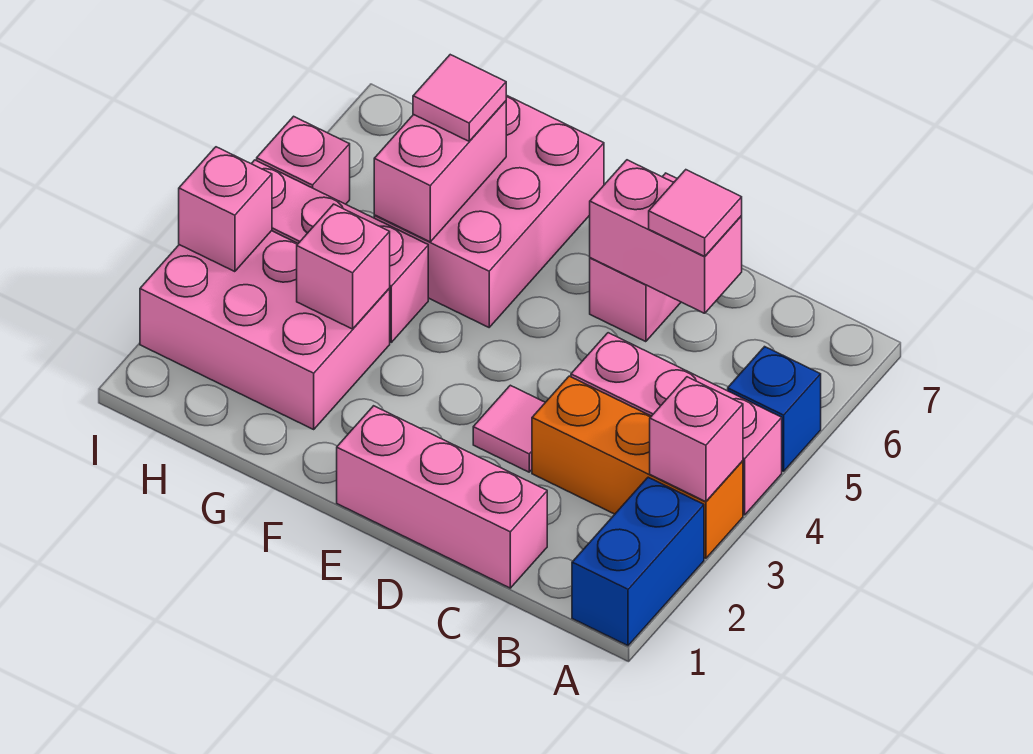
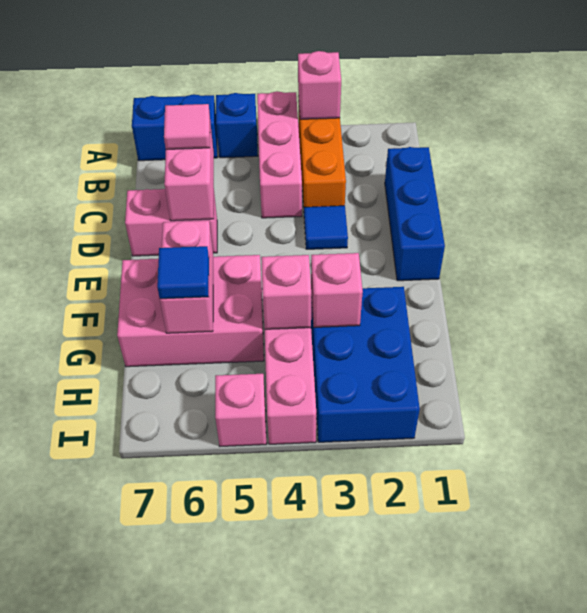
blue 1x2 brick [572,477,704,646] -> blue 1x2 brick moved to [132,94,217,161]
pink 1x3 brick [337,406,547,588] -> blue 1x3 brick [385,147,445,281]
pink 1x1 tile [473,385,545,472] -> blue 1x1 tile [304,206,348,249]
pink 2x3 brick [140,231,390,429] -> blue 2x3 brick [311,287,420,442]
pink 1x2 brick [374,101,506,242] -> pink 1x2 brick turned to [160,221,213,333]
pink 1x1 tile [413,55,506,141] -> blue 1x1 tile [157,246,209,299]
pink 1x1 brick [179,147,272,272] -> pink 1x1 brick moved to [261,255,311,329]

